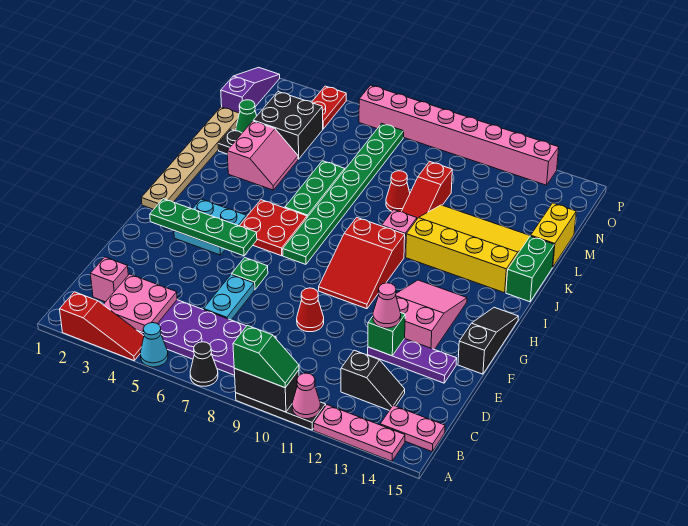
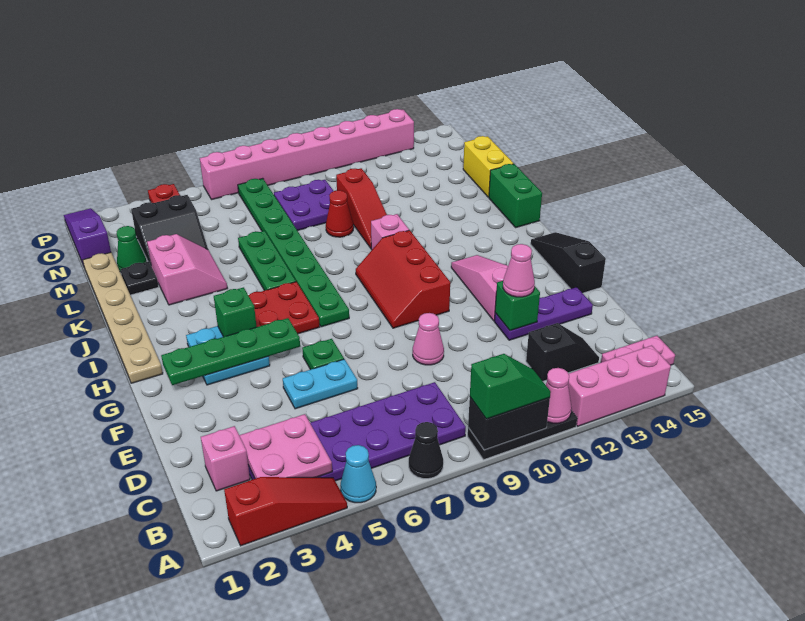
pink 1x3 plate [314,405,405,461] -> pink 1x3 brick [568,345,671,426]
cyan 1x2 plate [204,275,254,320] -> cyan 1x2 plate turned to [283,359,358,409]
red 1x1 cone [297,288,324,332] -> pink 1x1 cone [413,313,444,365]
pink 2x3 slope [396,280,467,350] -> pink 1x3 slope [451,255,508,321]
red 2x3 slope [319,217,405,309] -> red 2x3 slope turned to [356,230,450,328]
none -> green 1x1 brick [214,287,256,337]
yellow 3x4 slope [406,205,530,293] -> none
black 2x2 brick [253,92,323,159] -> black 2x2 slope [131,195,208,264]
none -> purple 2x2 plate [274,180,333,231]

